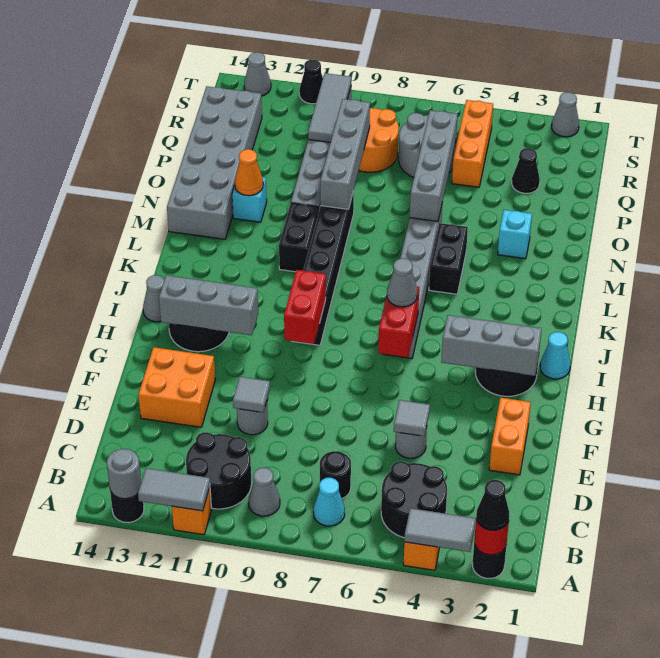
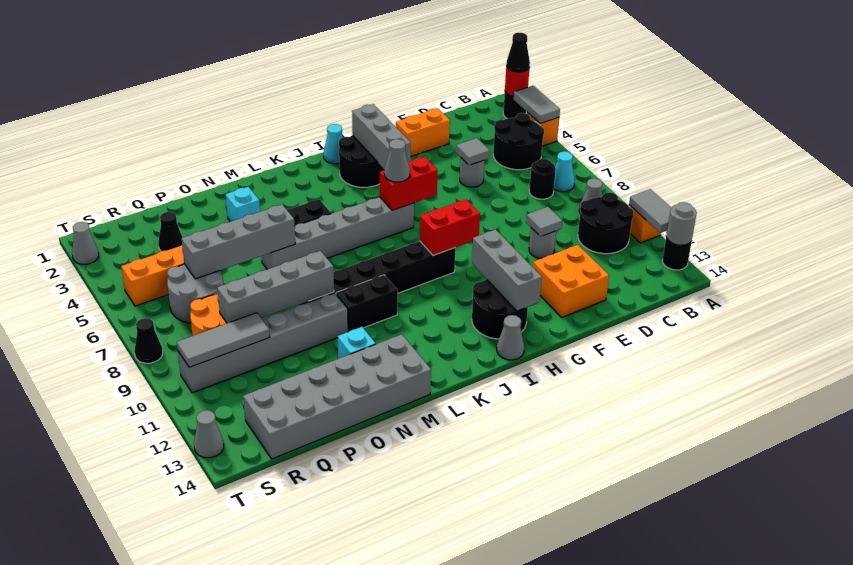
orange 1x1 cone [235,149,263,196] -> none
black 1x1 cone [299,60,323,104] -> black 1x1 cone moved to [134,318,163,363]

